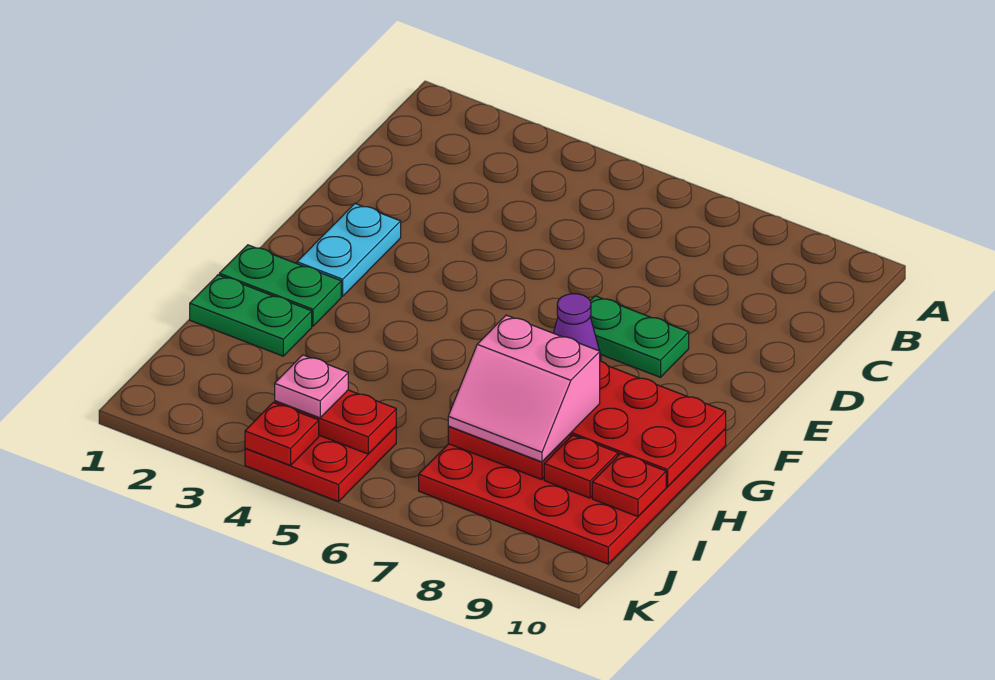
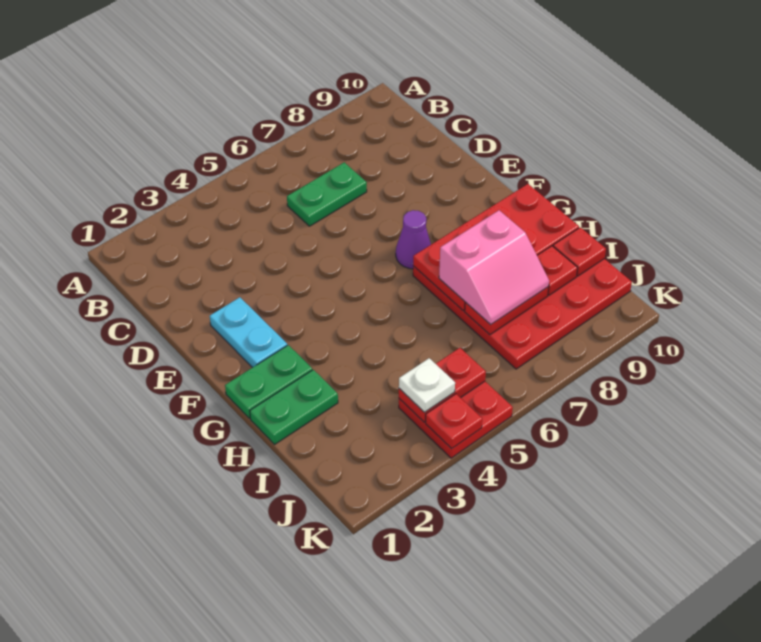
green 1x2 plate [590,296,689,377] -> green 1x2 plate moved to [287,162,367,226]
pink 1x1 plate [275,355,348,418] -> white 1x1 plate [399,358,455,412]

